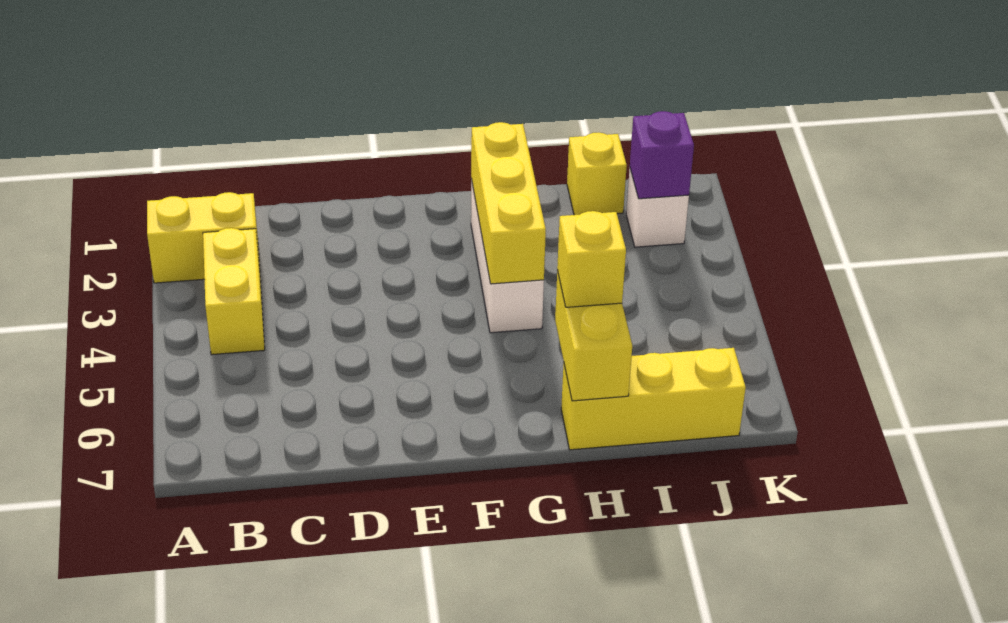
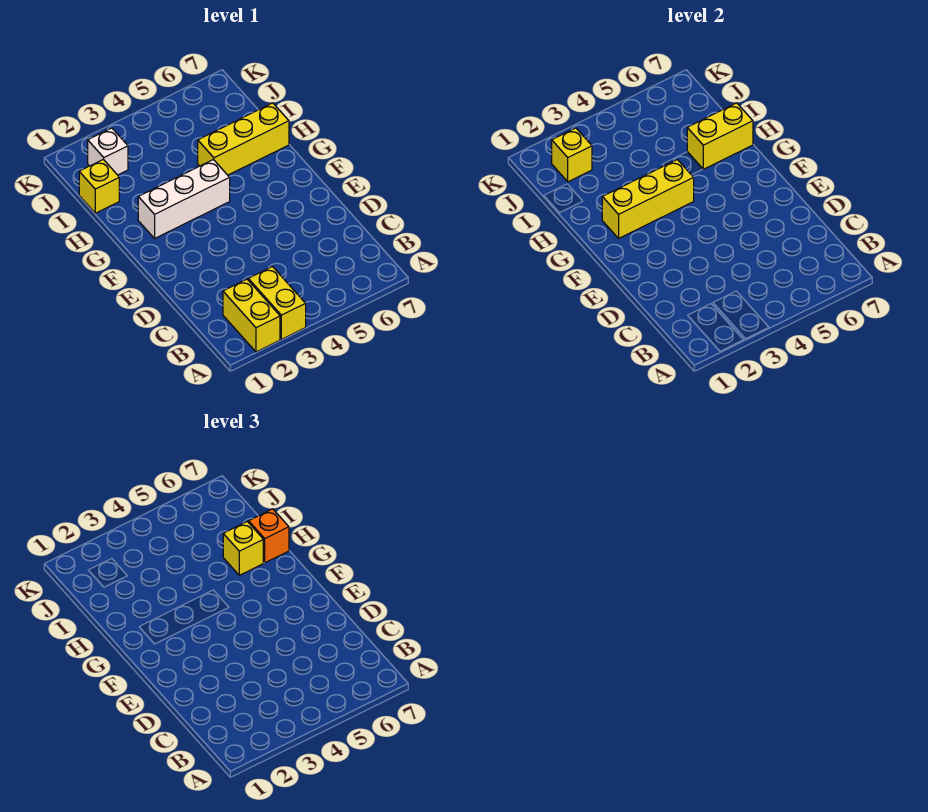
yellow 1x2 brick [203,228,265,355] -> yellow 1x2 brick turned to [248,267,306,339]
yellow 1x3 brick [561,348,746,450] -> yellow 1x3 brick turned to [198,103,289,175]
none -> orange 1x1 brick [249,509,289,563]
purple 1x1 brick [630,111,694,199] -> yellow 1x1 brick [552,128,592,182]

